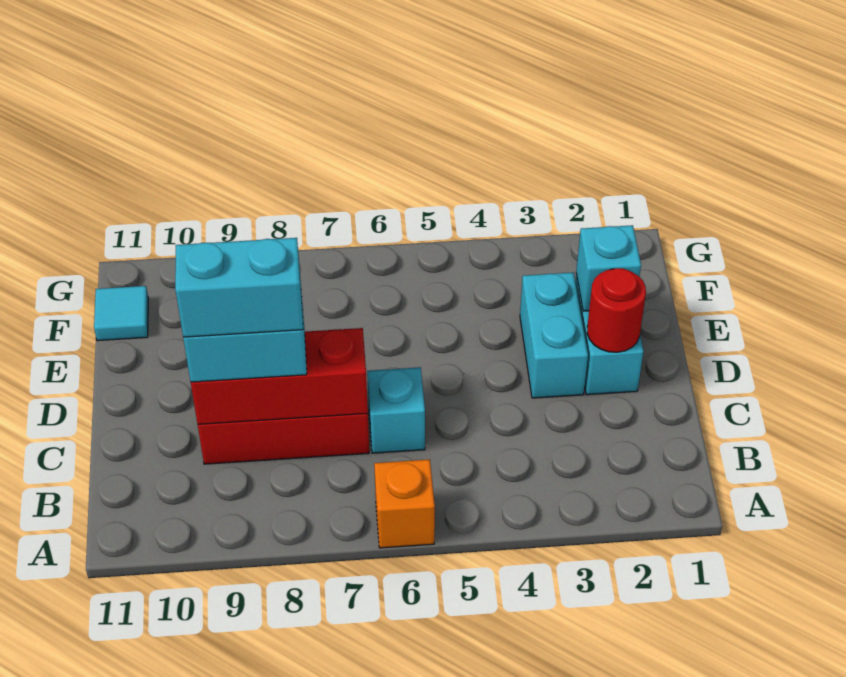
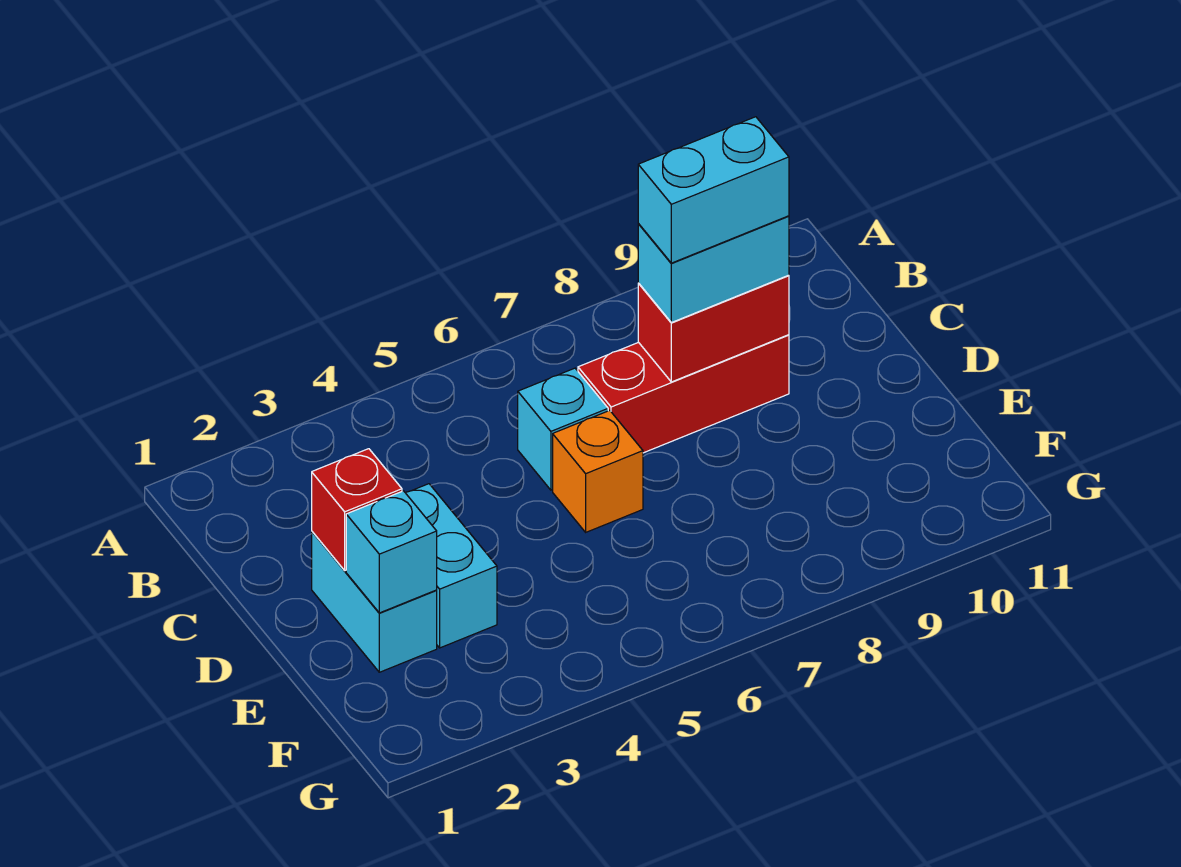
orange 1x1 brick [374,459,435,548] -> orange 1x1 brick moved to [553,410,643,532]
red 1x3 brick [191,328,368,424] -> red 1x2 brick [638,275,789,382]
red 1x1 round brick [587,268,646,352] -> red 1x1 brick [312,449,402,570]
cyan 1x1 tile [94,286,148,341] -> none

